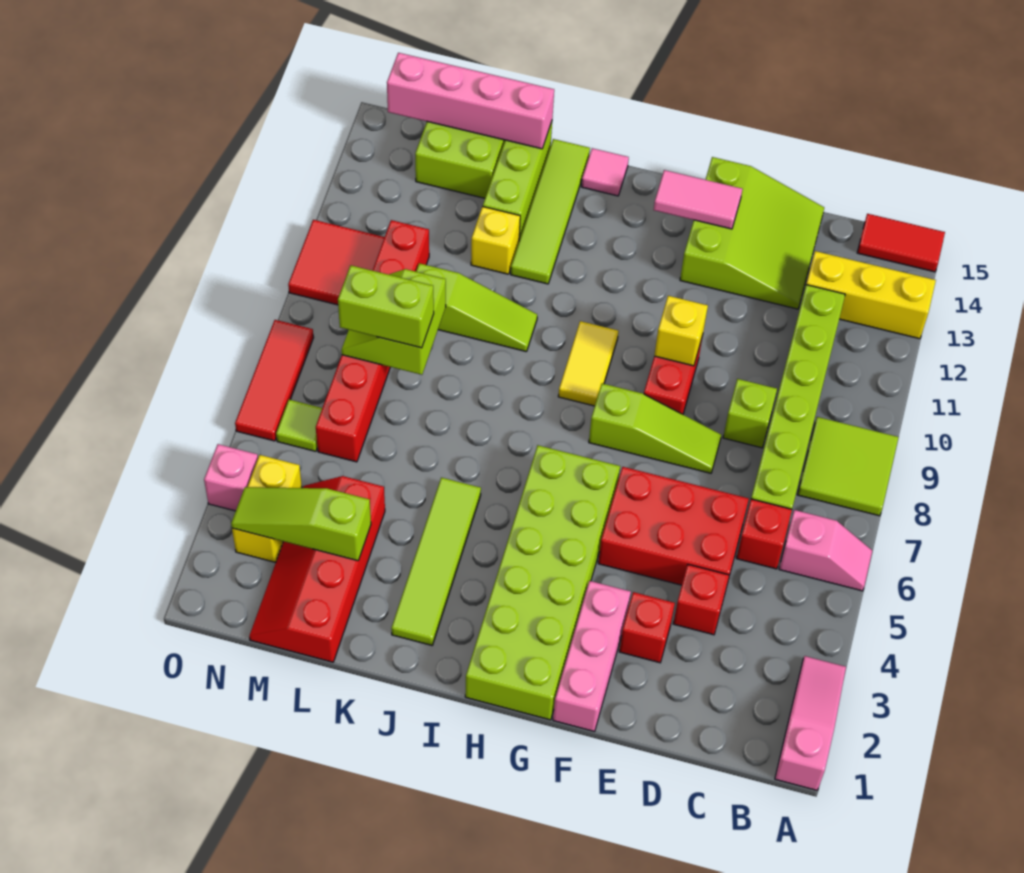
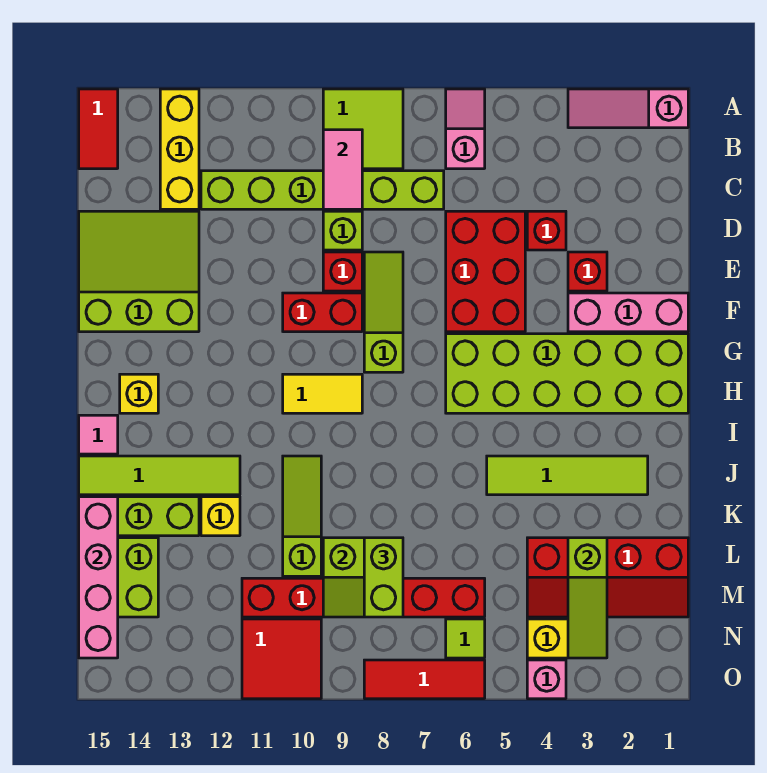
red 1x1 brick [736,499,792,569] -> red 1x1 brick moved to [323,252,362,291]
yellow 1x1 brick [654,296,708,366] -> yellow 1x1 brick moved to [120,374,158,413]
pink 1x2 tile [654,170,742,229] -> pink 1x2 tile moved to [323,130,362,209]

